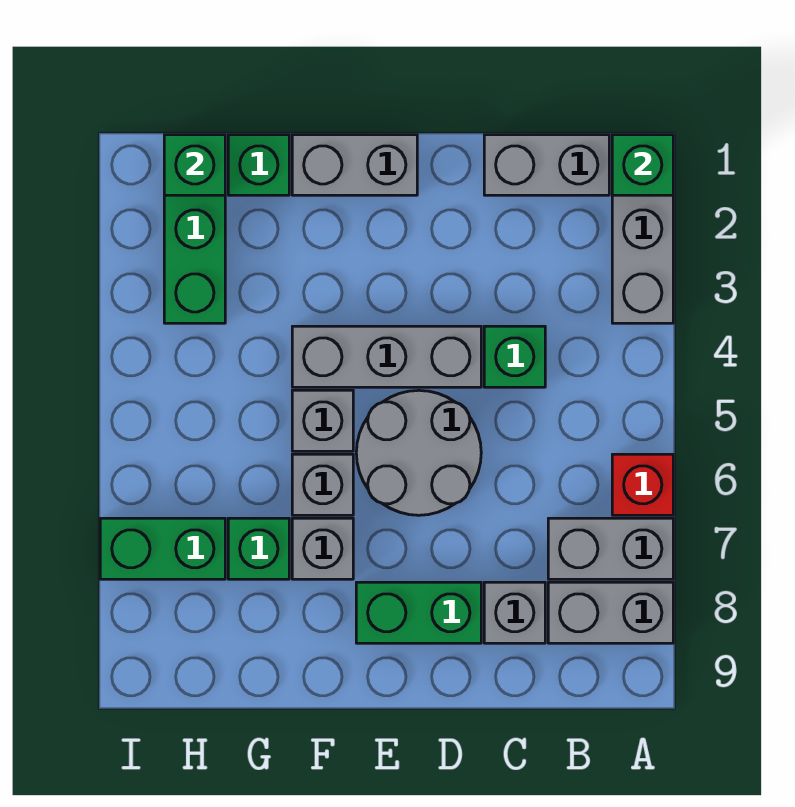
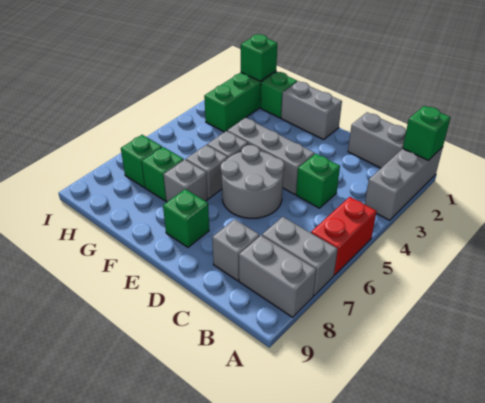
red 1x1 brick [612,454,673,515] -> red 1x2 brick [311,197,377,275]
green 1x2 brick [356,582,481,643] -> green 1x1 brick [163,189,209,247]
green 1x2 brick [100,518,225,579] -> green 1x1 brick [121,135,162,187]

